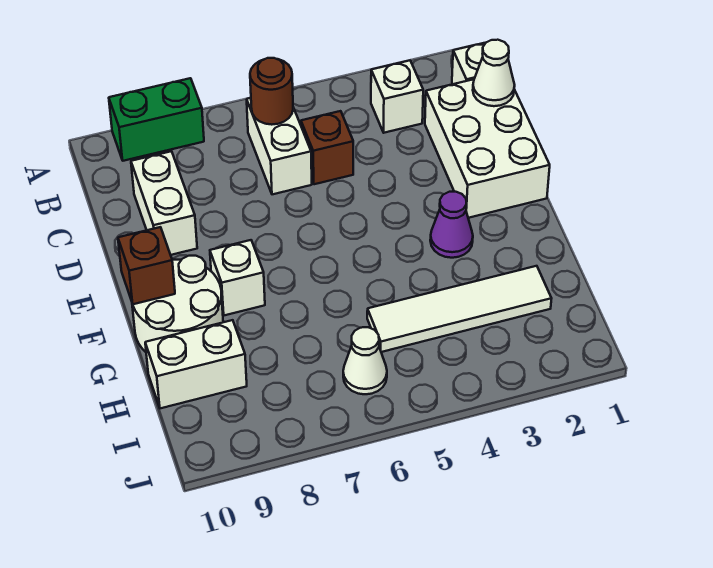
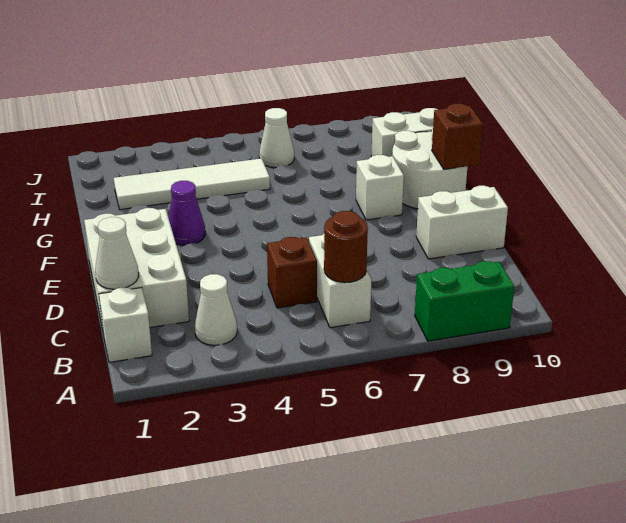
white 1x1 brick [371,60,423,133] -> white 1x1 cone [195,274,237,345]
white 1x2 brick [131,151,197,255] -> white 1x2 brick turned to [416,186,508,259]

